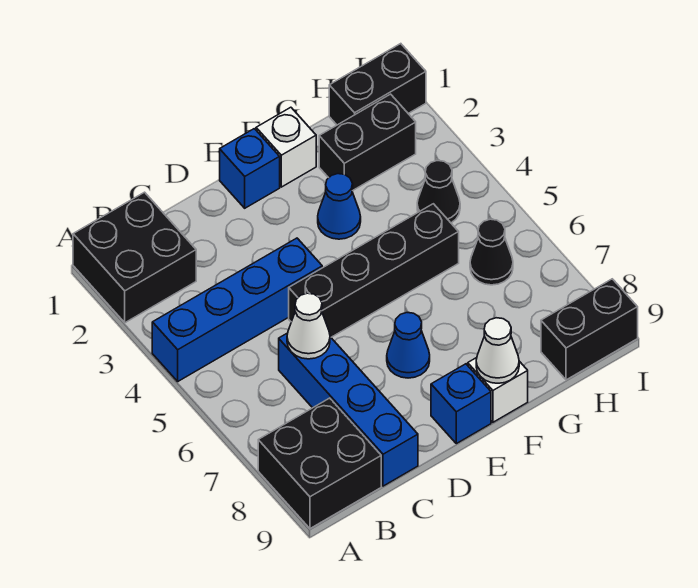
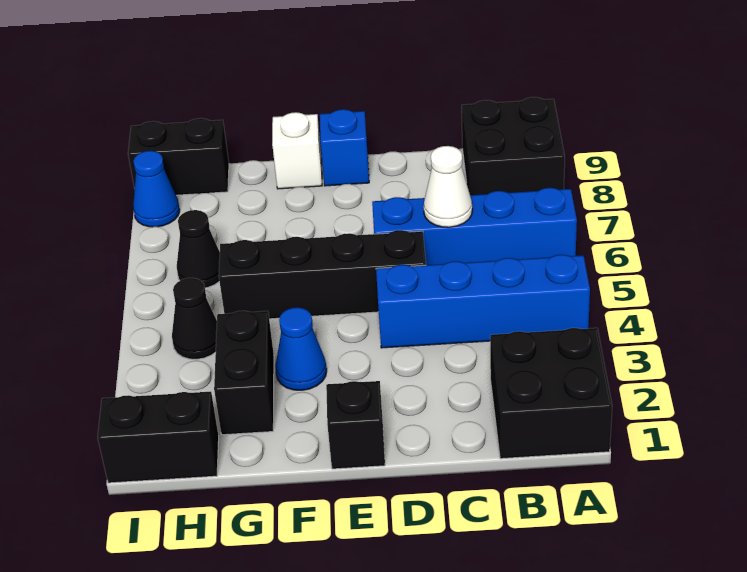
blue 1x4 brick [279,333,418,486] -> blue 1x4 brick turned to [372,188,577,265]
blue 1x1 brick [220,129,280,208] -> black 1x1 brick [326,381,385,469]
blue 1x1 cone [387,313,430,378] -> blue 1x1 cone moved to [133,151,180,227]
white 1x1 brick [256,107,316,187] -> none
white 1x1 cone [476,318,519,383] -> none
black 1x2 brick [319,94,416,191] -> black 1x2 brick turned to [214,311,274,435]

